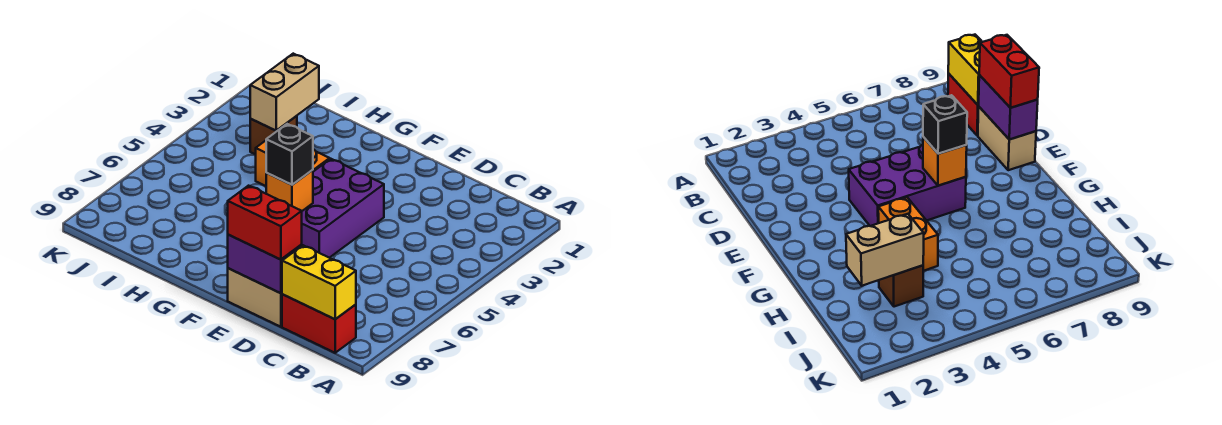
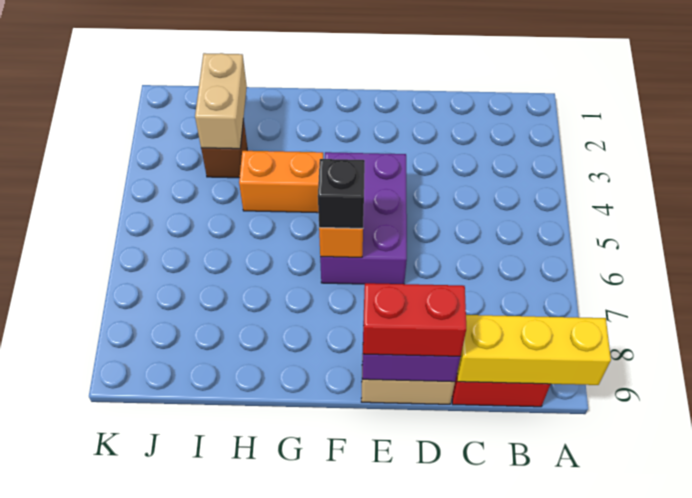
yellow 1x2 brick [282,245,356,319] -> yellow 1x3 brick [457,315,611,385]

